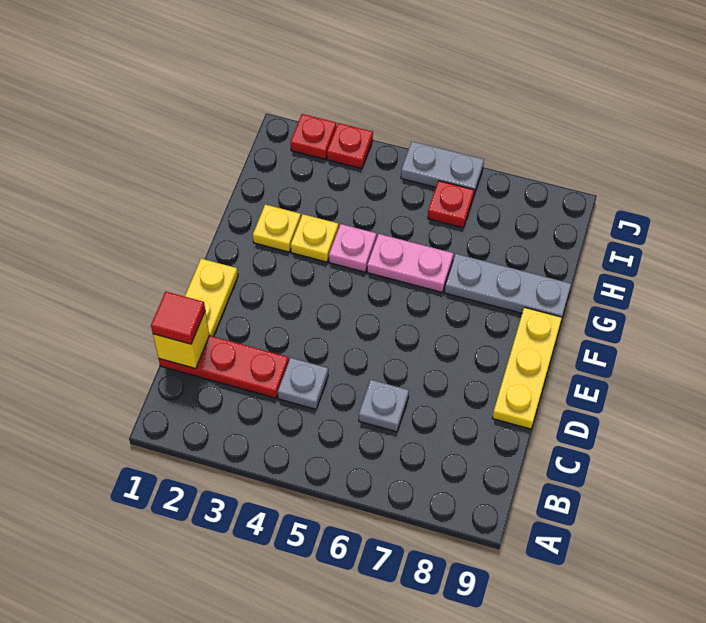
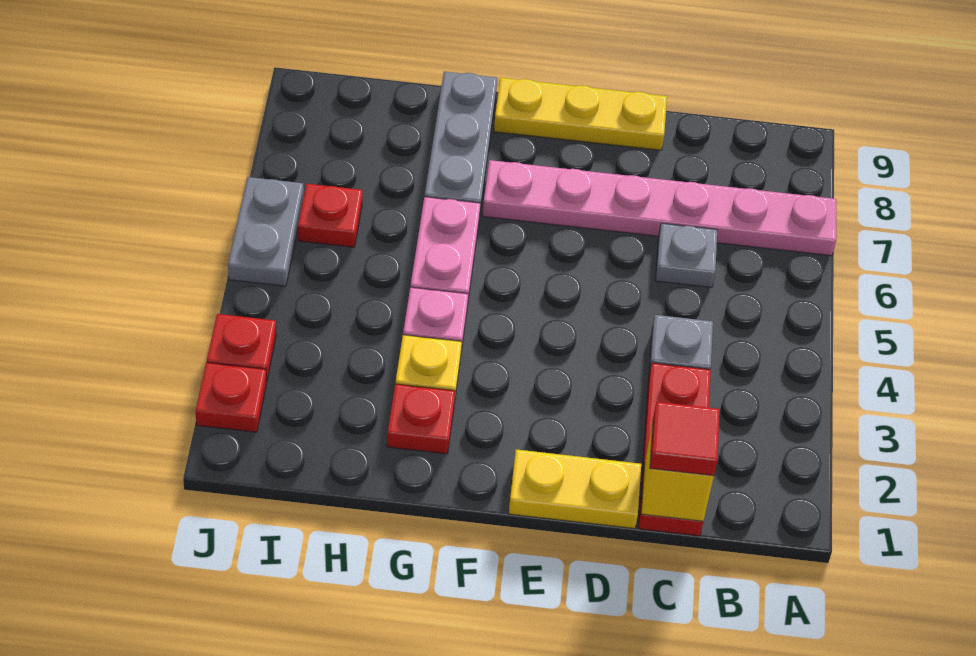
none -> pink 1x6 plate [483,160,836,256]
yellow 1x1 plate [253,205,301,252] -> red 1x1 plate [387,384,455,454]

